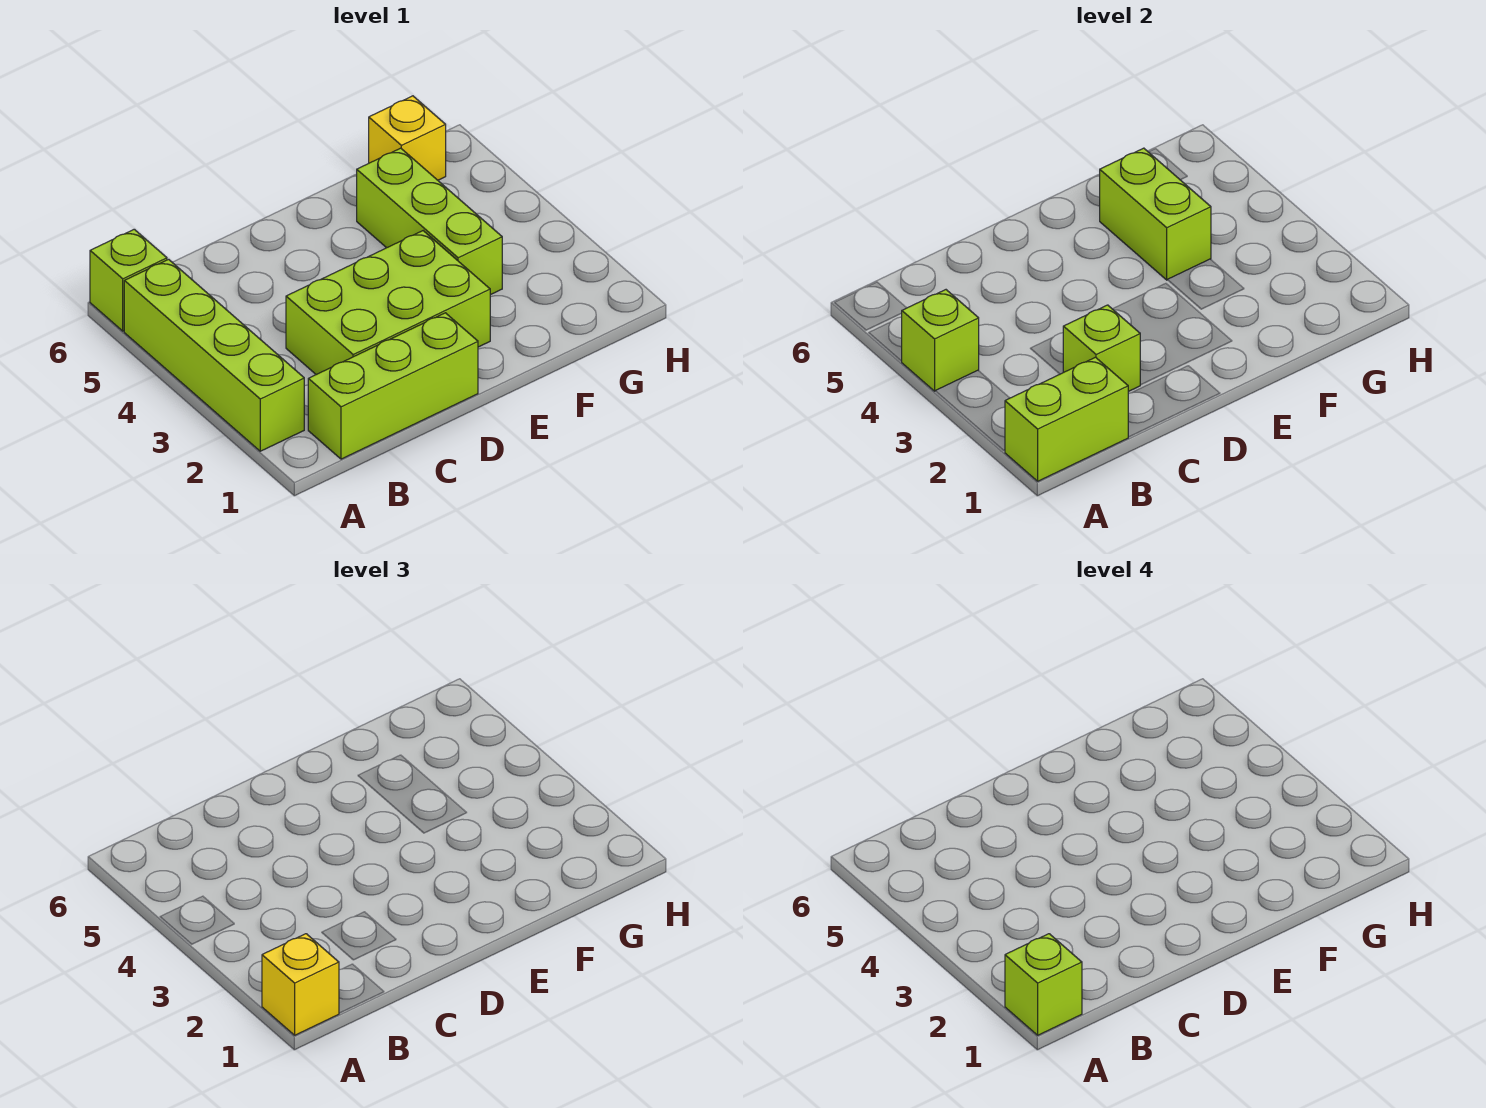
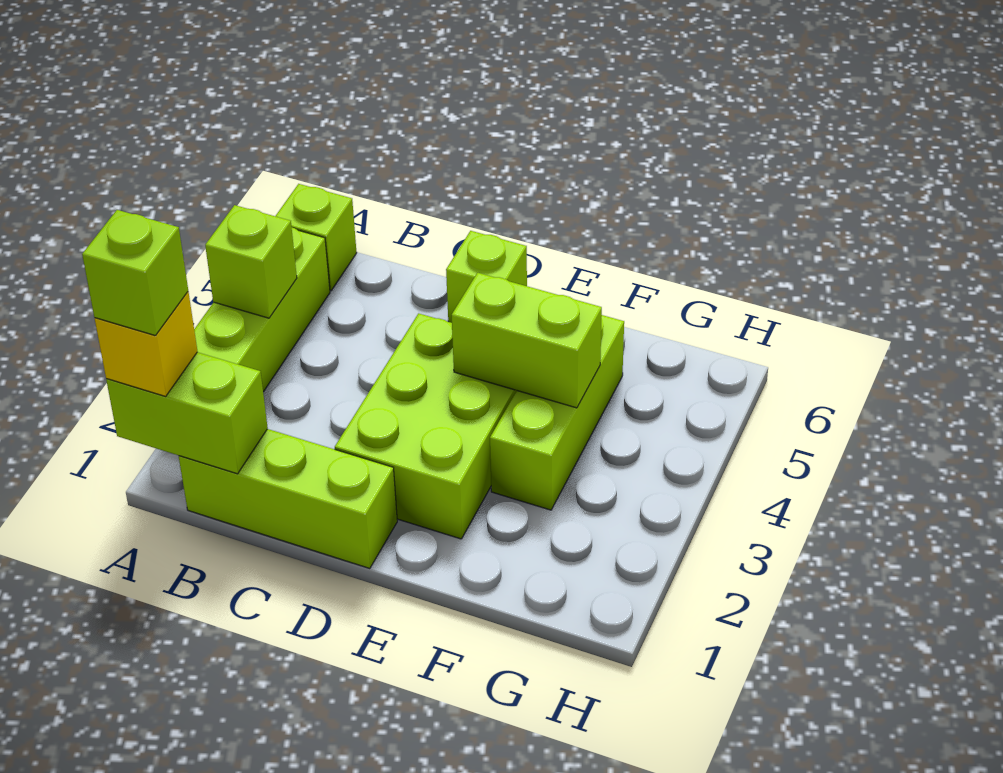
lime 2x3 brick [286,231,490,375] -> lime 2x3 brick turned to [335,313,517,539]
lime 1x1 brick [1063,305,1140,392] -> lime 1x1 brick moved to [446,231,527,323]
lime 1x2 brick [1100,148,1211,280] -> lime 1x2 brick turned to [452,273,602,408]
yellow 1x1 brick [369,96,446,180] -> none

